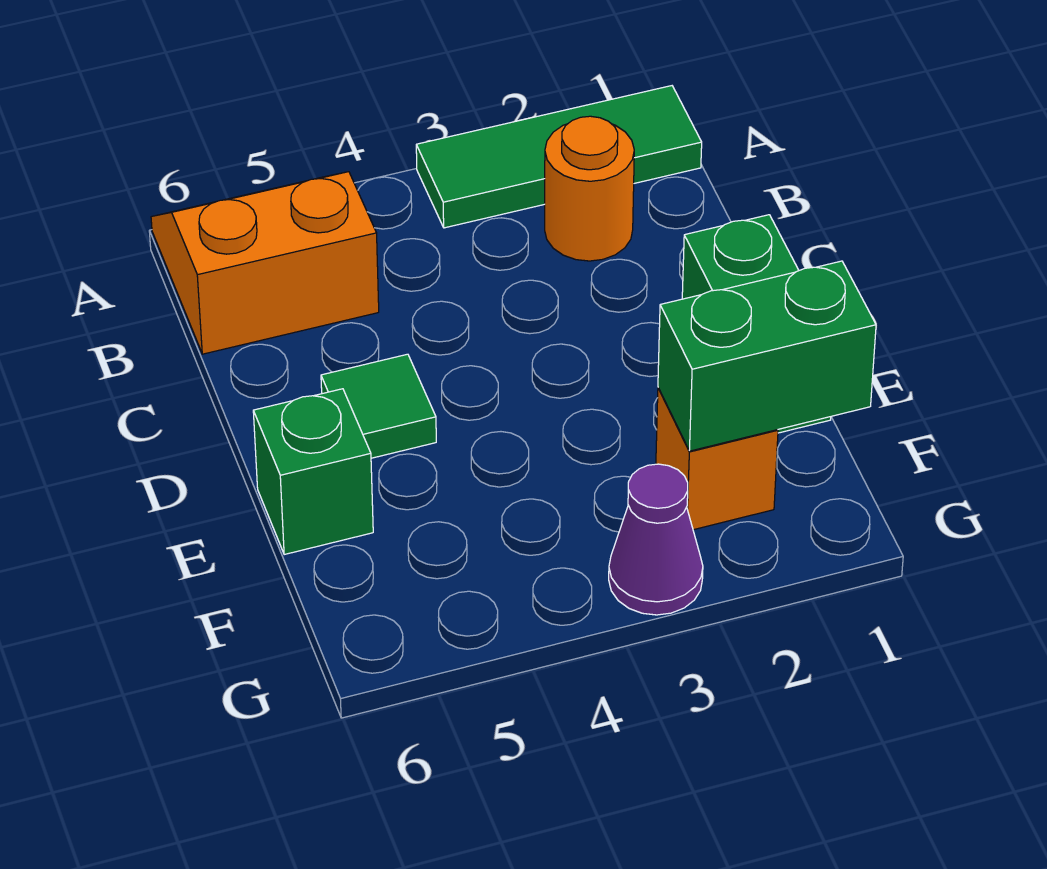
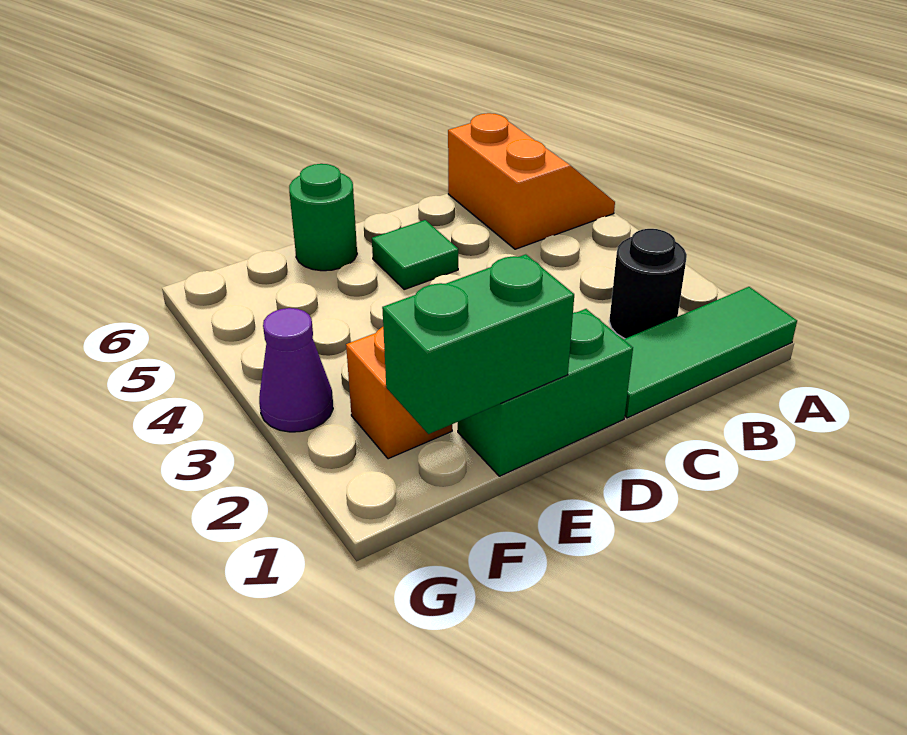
green 1x3 tile [416,86,702,228] -> green 1x3 tile turned to [623,287,797,418]
orange 1x1 round brick [545,116,634,261] -> black 1x1 round brick [609,229,687,339]
green 1x1 brick [253,389,373,555] -> green 1x1 round brick [289,164,357,271]
green 1x2 brick [658,261,876,451] -> green 1x2 brick turned to [382,254,574,434]

